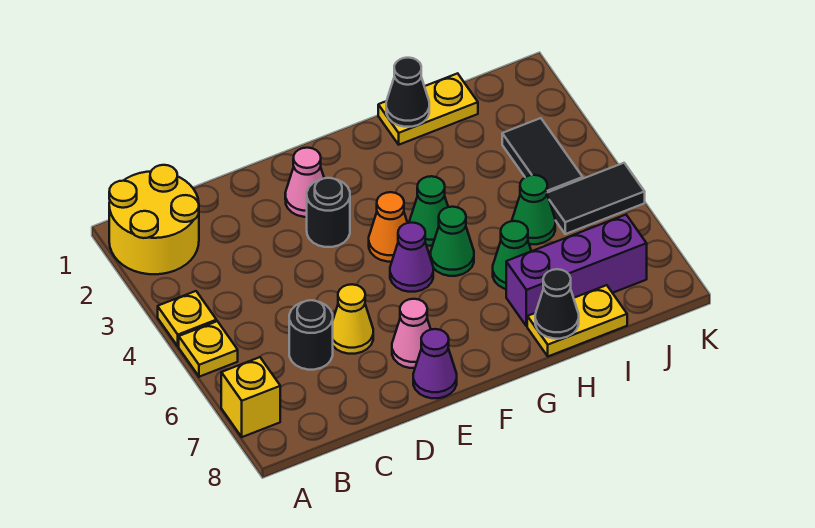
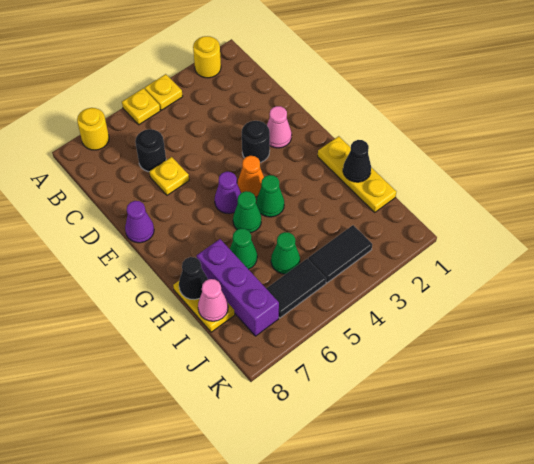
yellow 2x2 round brick [109,165,199,274] -> yellow 1x1 round brick [193,36,221,78]
yellow 1x1 brick [221,357,280,437] -> yellow 1x1 round brick [77,108,109,150]
yellow 1x1 cone [333,284,373,354] -> yellow 1x1 plate [149,157,189,195]
pink 1x1 cone [392,299,431,368] -> pink 1x1 cone moved to [198,279,228,321]
yellow 1x2 plate [378,73,478,145] -> yellow 1x3 plate [318,136,396,212]
black 1x2 tile [547,163,645,234] -> black 1x2 tile turned to [266,259,326,318]

